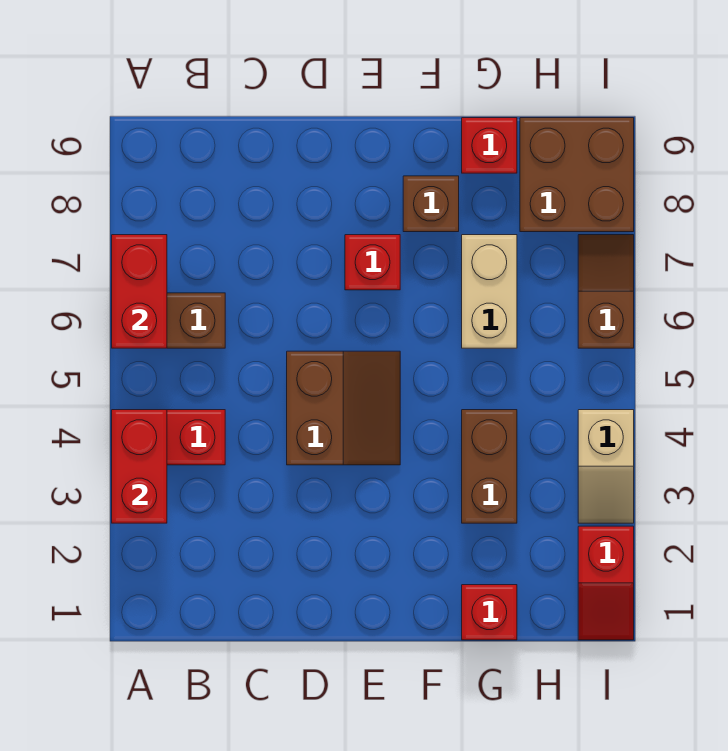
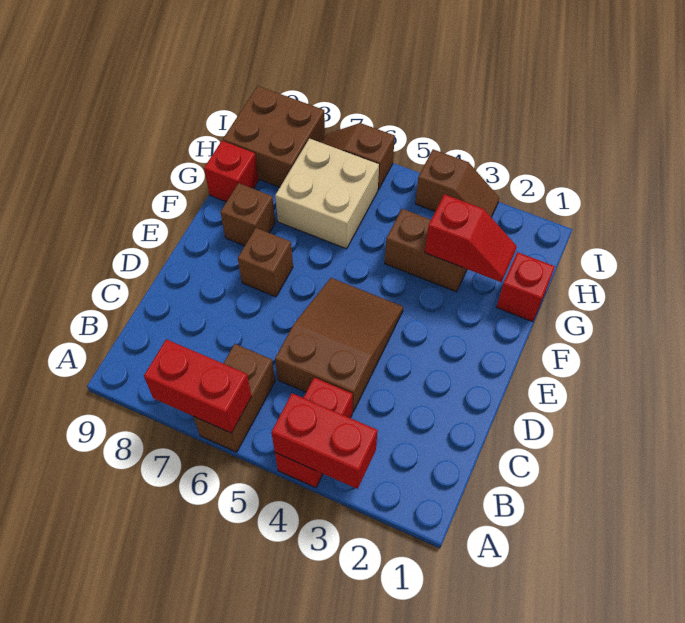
brown 2x2 slope [287,351,400,465] -> brown 2x3 slope [275,278,403,412]
red 1x1 brick [345,235,400,290] -> brown 1x1 brick [238,228,293,297]
tan 1x2 brick [462,235,517,348] -> tan 2x2 brick [275,139,379,249]
red 1x2 slope [578,526,634,640] -> red 1x2 slope moved to [425,194,517,282]
tan 1x2 slope [578,410,634,523] -> brown 1x2 slope [415,149,499,217]

